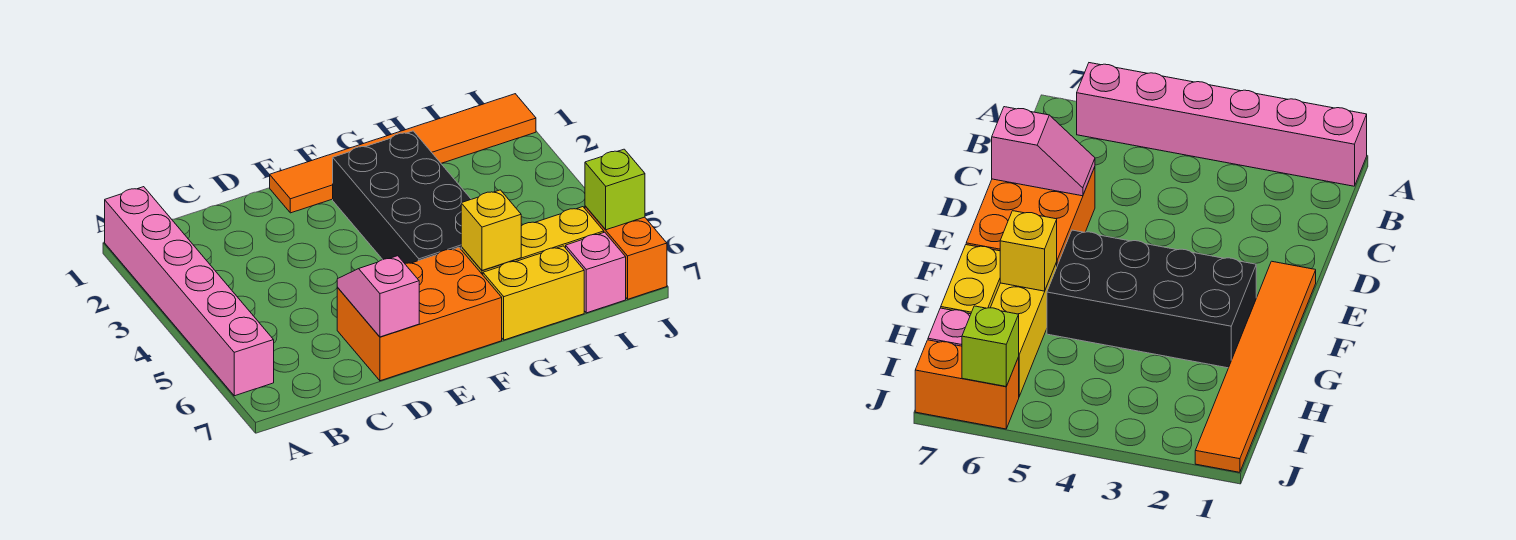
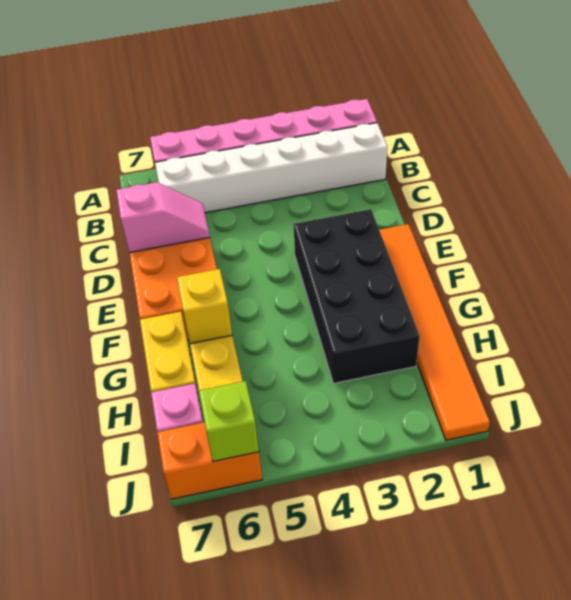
none -> white 1x6 brick [155,123,387,213]
black 2x4 brick [333,131,471,263] -> black 2x4 brick turned to [294,209,420,383]

